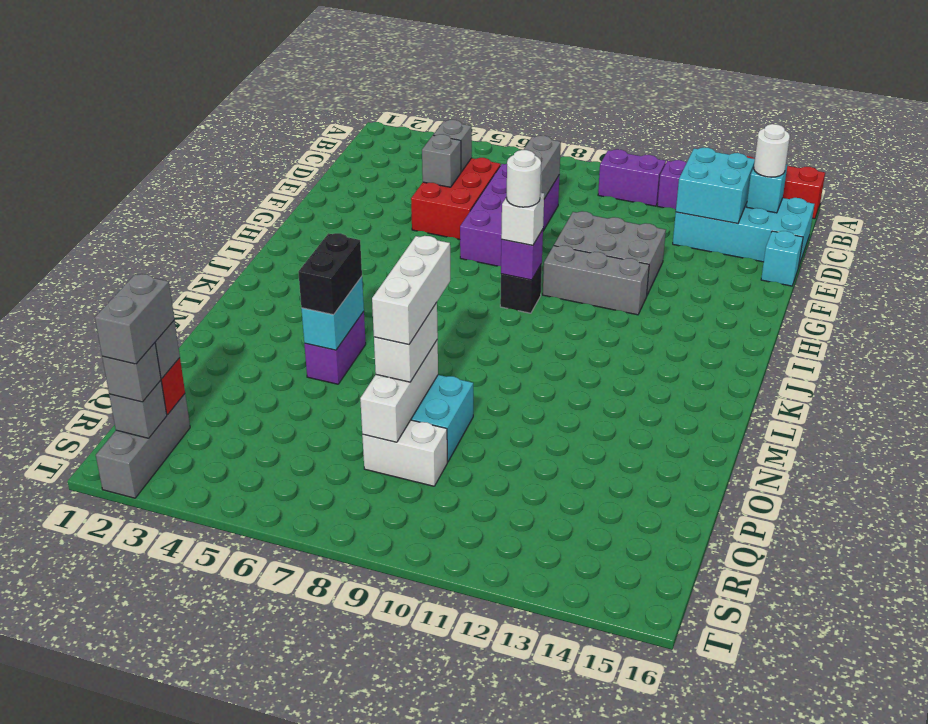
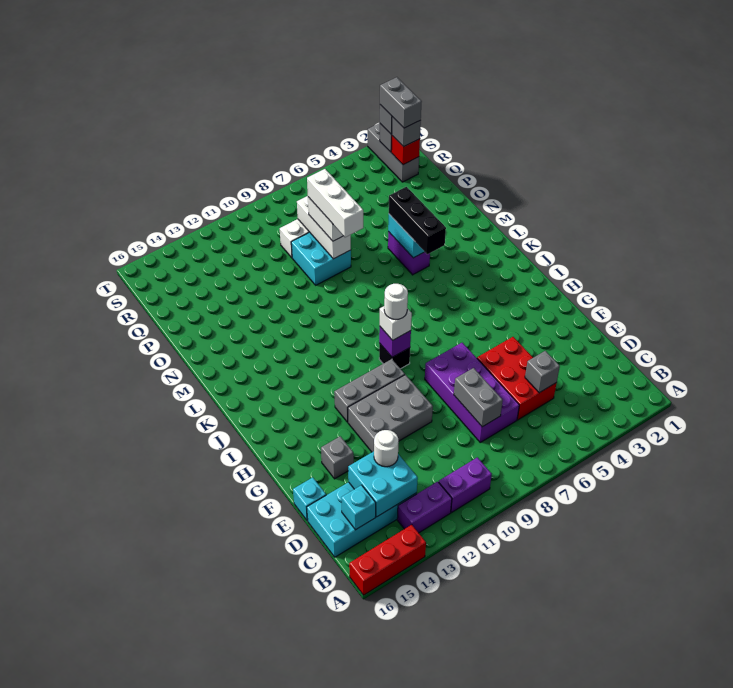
white 1x1 round brick [754,124,790,177] -> white 1x1 round brick moved to [374,430,399,467]
grey 1x1 brick [422,134,461,187] -> grey 1x1 brick moved to [321,436,354,479]
black 1x2 brick [298,233,362,315] -> black 1x3 brick [389,187,446,254]

